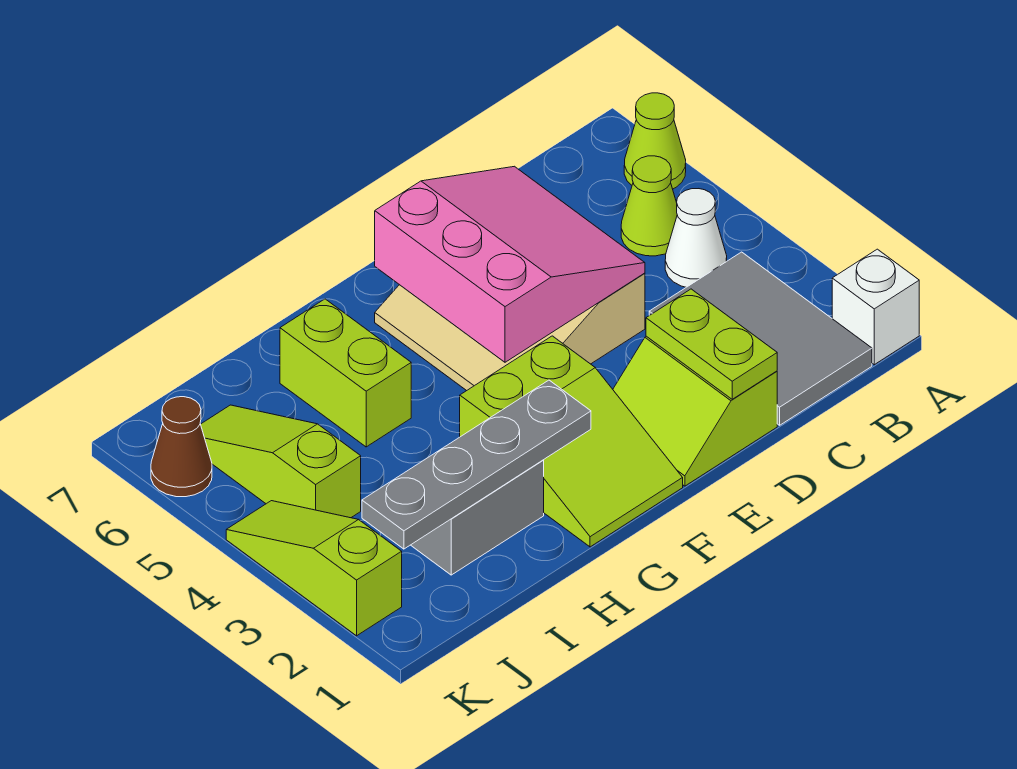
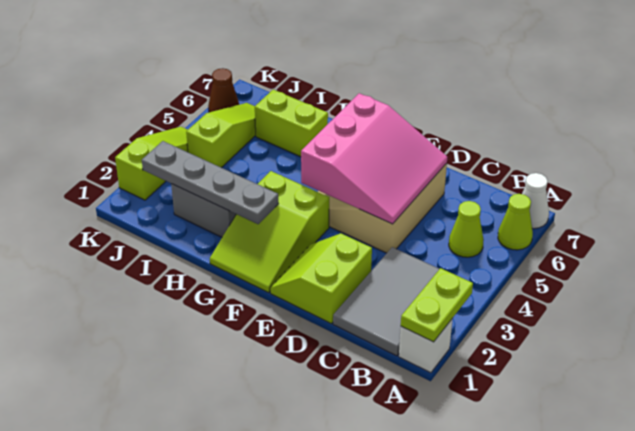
white 1x1 cone [665,189,727,287] -> white 1x1 cone moved to [522,173,549,229]
lime 1x2 plate [646,289,777,399] -> lime 1x2 plate moved to [401,268,473,342]
lime 1x2 brick [280,299,411,447] -> lime 1x2 brick turned to [255,90,328,157]

